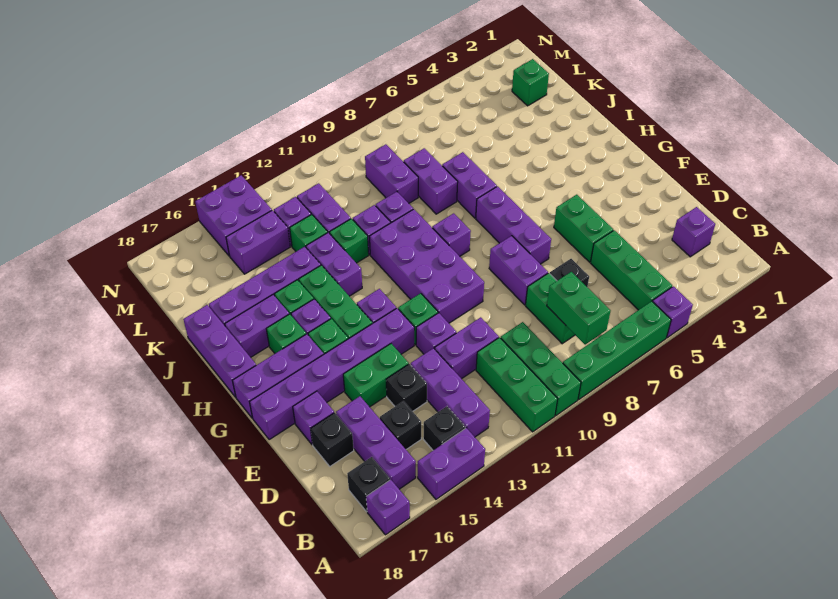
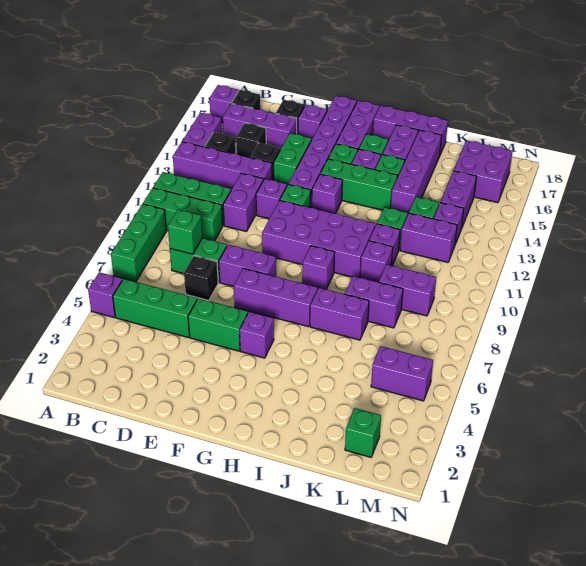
green 1x4 brick [563,301,671,400] -> green 1x3 brick [111,204,167,281]
green 1x2 brick [547,272,610,345] -> green 1x1 brick [168,210,202,254]
purple 1x3 brick [411,348,490,437] -> purple 1x4 brick [173,142,272,190]
purple 1x1 brick [672,207,715,257] -> purple 1x1 brick moved to [240,312,274,358]
purple 1x2 brick [306,233,362,296] -> purple 1x2 brick moved to [371,346,433,401]
purple 2x2 brick [195,175,272,256] -> purple 2x2 brick moved to [454,141,513,203]

